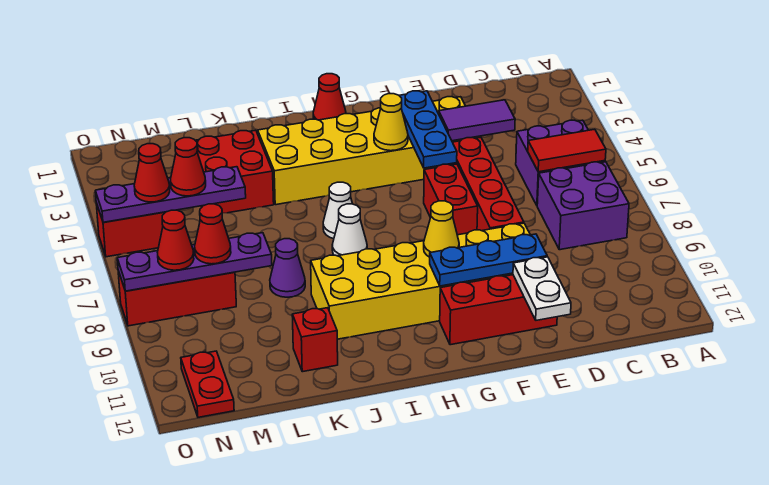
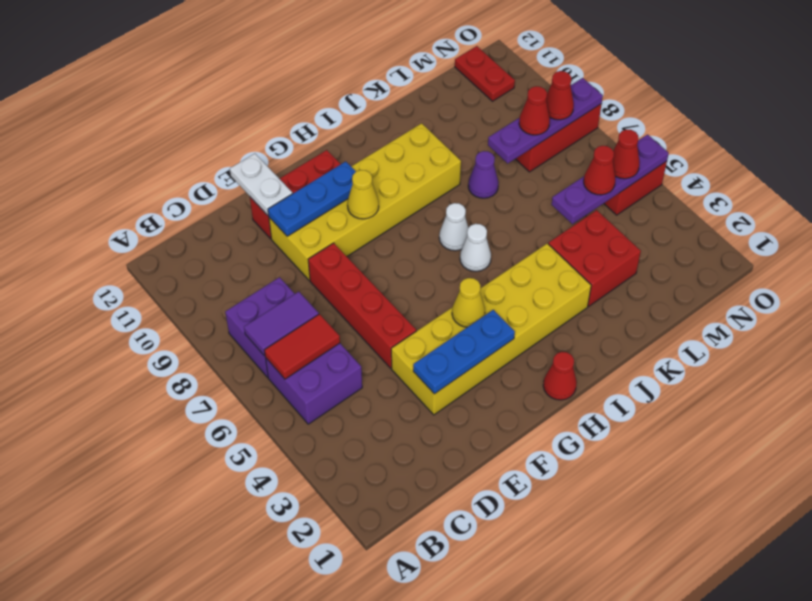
purple 1x2 tile [439,100,515,141] -> purple 1x2 tile moved to [244,291,319,356]
blue 1x3 plate [399,91,457,168] -> blue 1x3 plate turned to [413,310,515,394]
red 1x2 brick [424,164,478,235] -> none
red 1x1 brick [292,308,338,372] -> none

